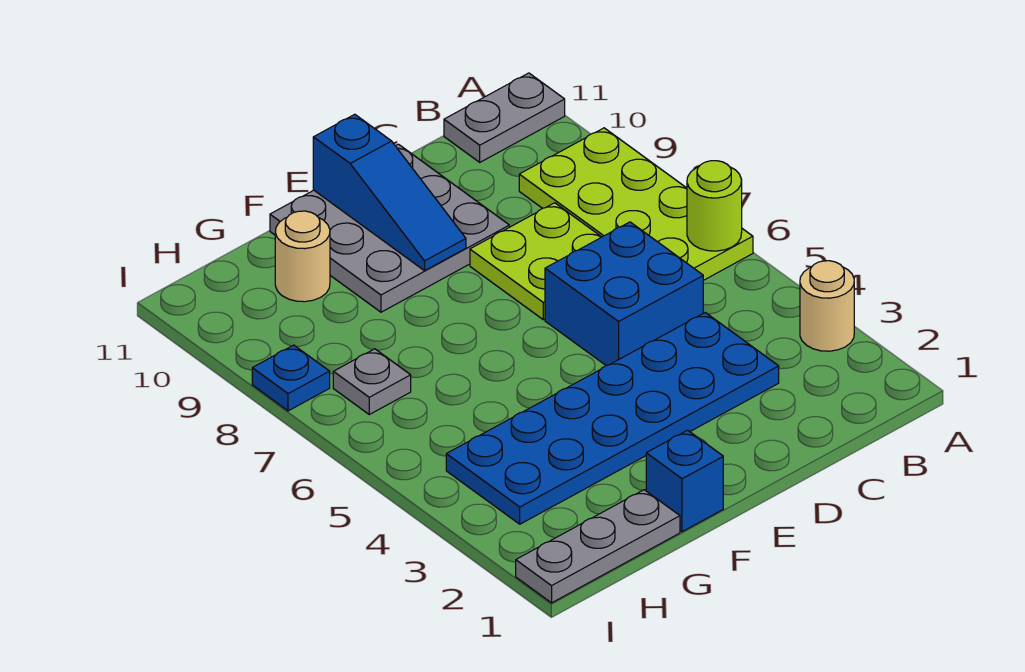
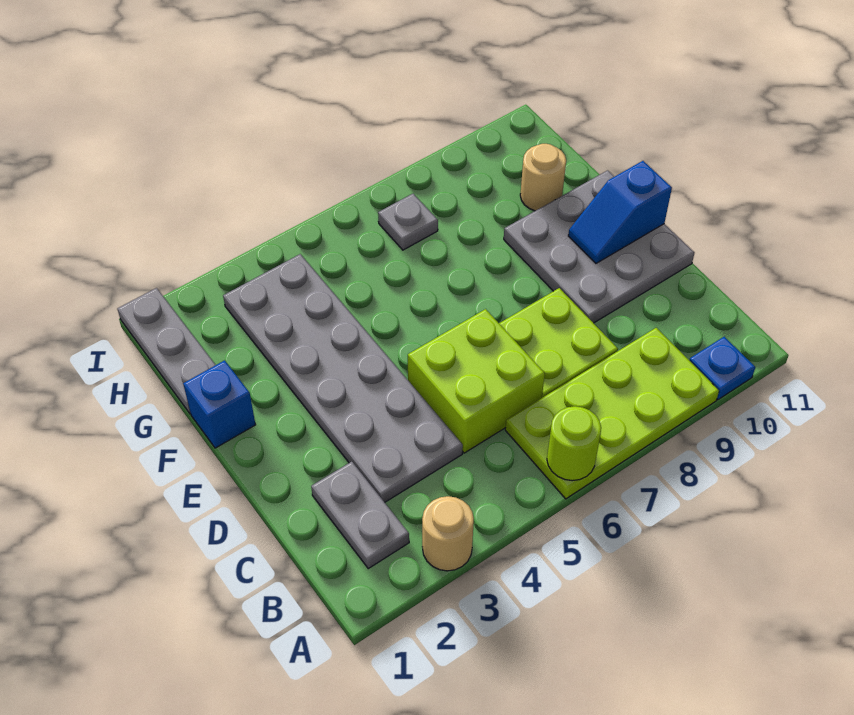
grey 1x2 plate [444,73,565,162] -> grey 1x2 plate moved to [311,462,409,568]
blue 2x6 plate [446,313,779,524] -> grey 2x6 plate [223,254,463,502]
blue 2x2 brick [545,222,703,365] -> lime 2x2 brick [408,309,545,453]
blue 1x3 slope [313,114,466,271] -> blue 1x2 slope [568,161,672,263]
blue 1x1 plate [252,345,330,411] -> blue 1x1 plate moved to [689,337,755,400]

